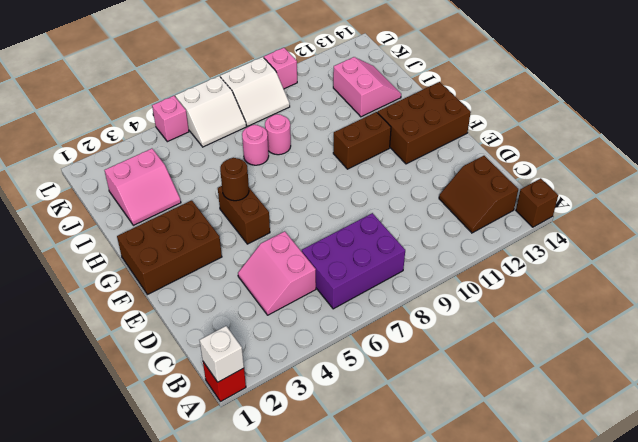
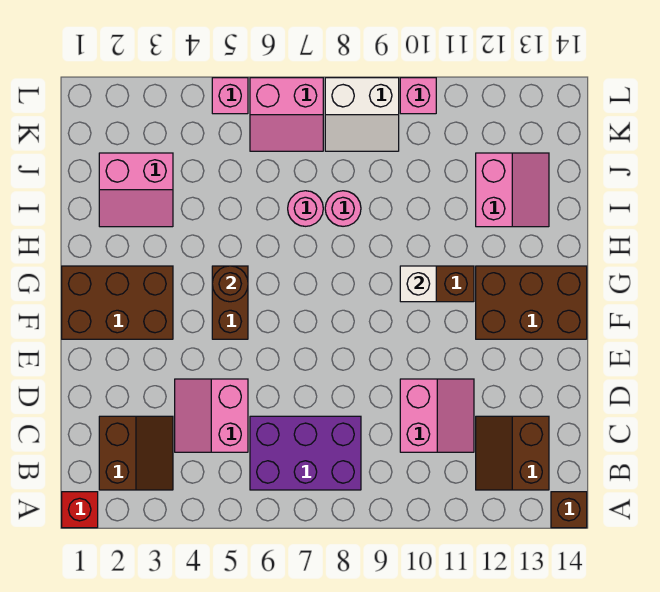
white 1x1 brick [200,326,244,382] -> white 1x1 brick moved to [400,266,436,302]
none -> brown 2x2 slope [99,416,173,490]
none -> pink 2x2 slope [400,379,474,452]
white 2x2 slope [175,76,246,147] -> pink 2x2 slope [250,78,323,151]

